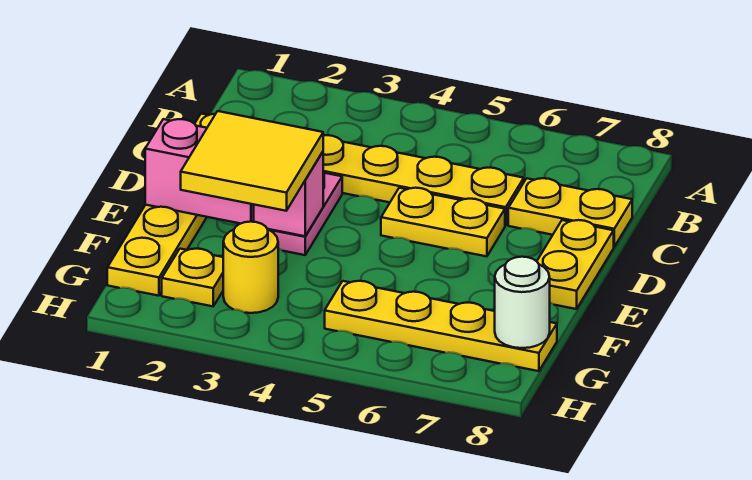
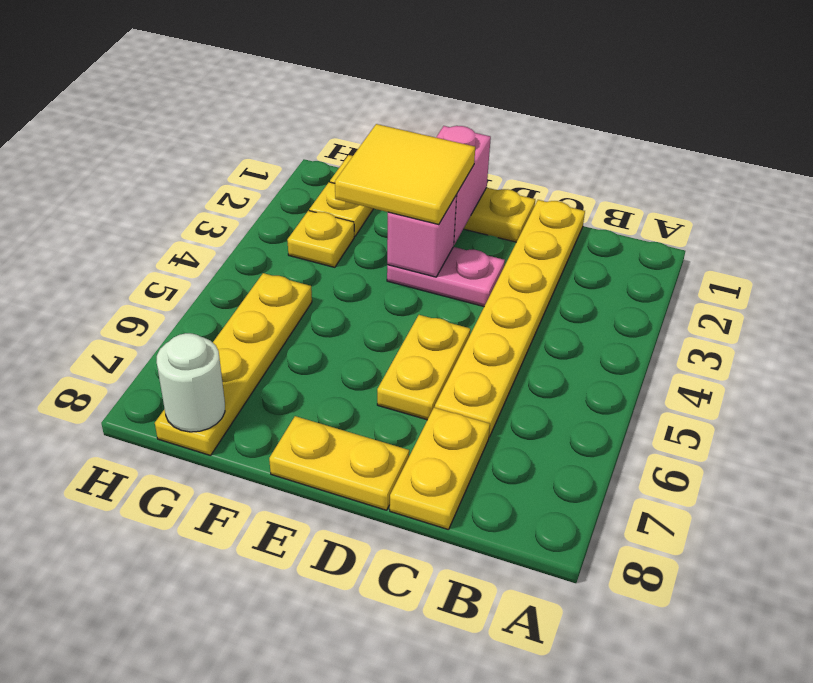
yellow 1x1 round brick [223,222,278,313] -> yellow 1x1 plate [287,211,354,267]

